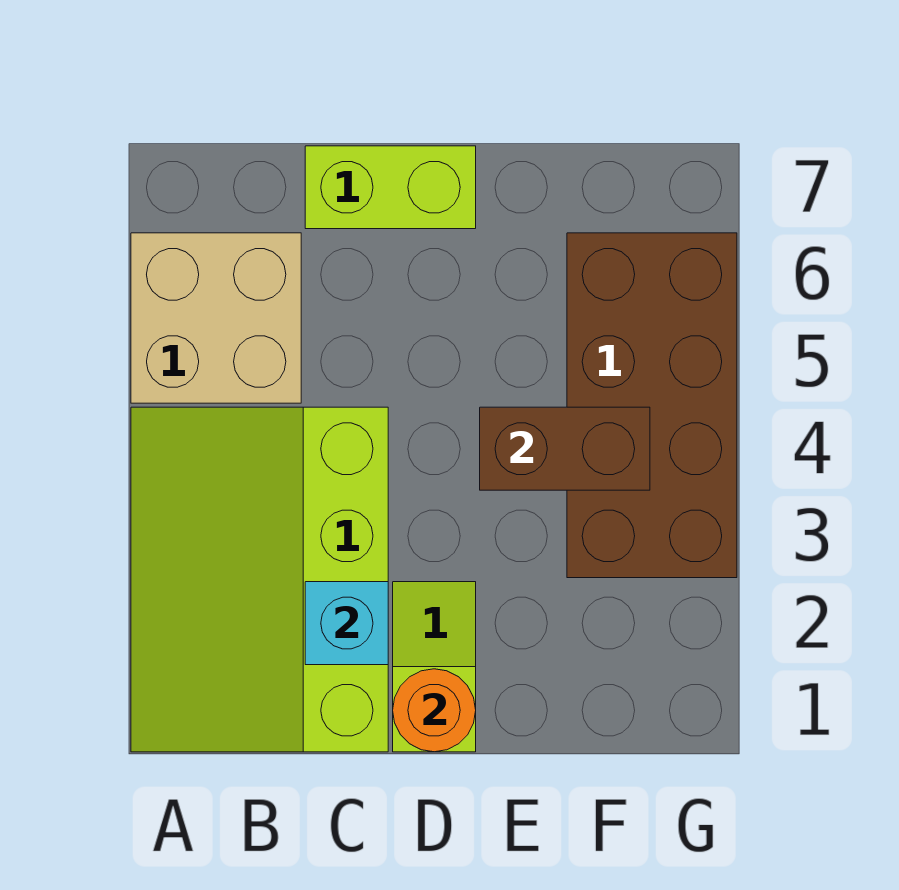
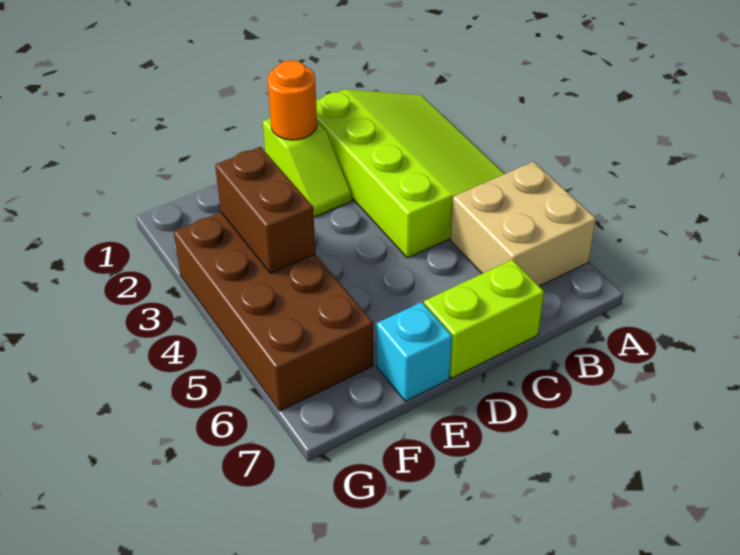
cyan 1x1 brick [305,582,388,665] -> cyan 1x1 brick moved to [377,302,452,401]
brown 1x2 brick [480,407,650,490] -> brown 1x2 brick turned to [215,147,315,273]

